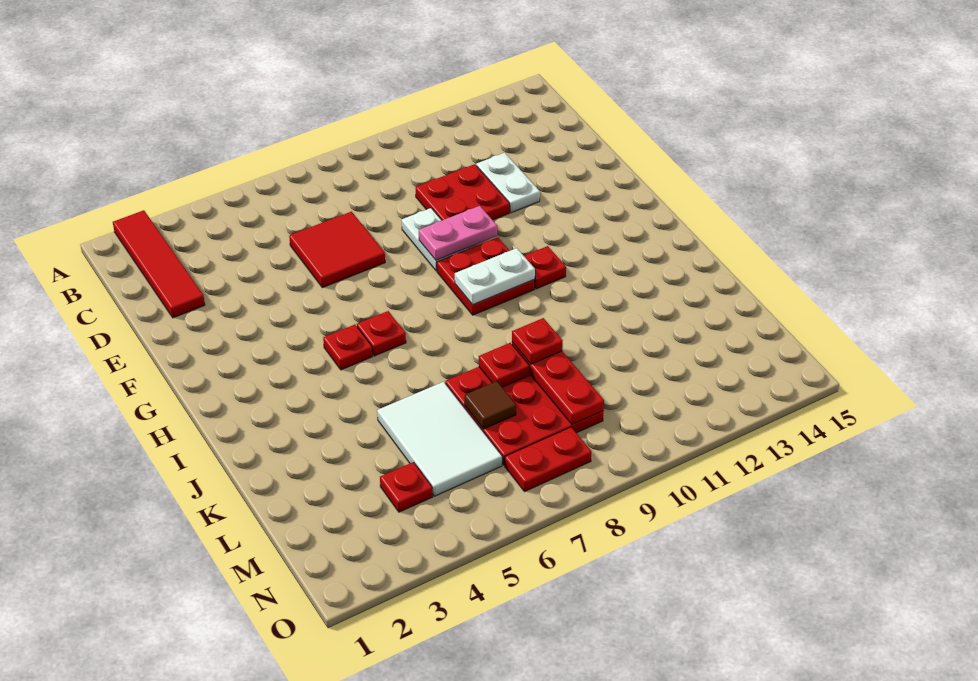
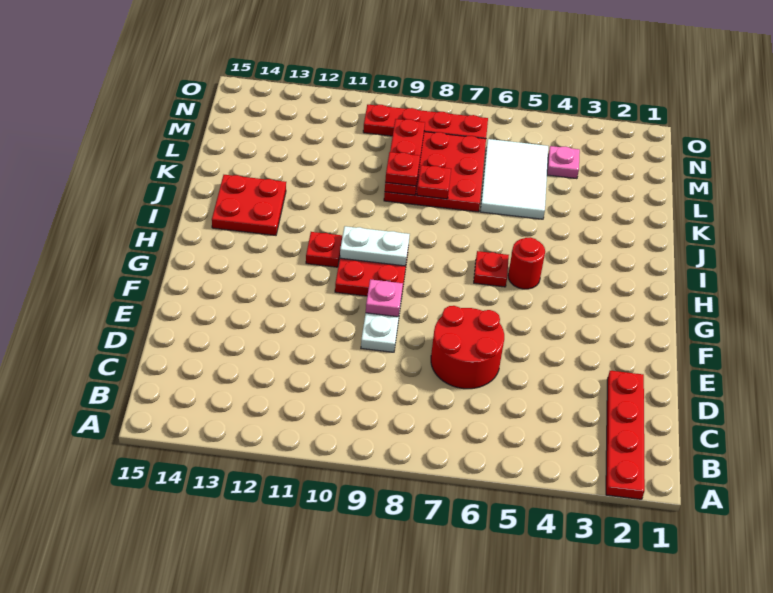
red 1x4 tile [113,210,205,318] -> red 1x4 plate [606,371,645,499]
red 2x2 tile [289,212,385,288] -> red 2x2 round brick [431,306,504,389]
red 2x2 plate [415,164,510,220] -> red 2x2 plate moved to [212,175,286,235]
white 1x2 plate [476,153,540,213] -> none
pink 1x2 plate [419,206,497,260] -> pink 1x1 plate [366,279,403,317]
red 1x1 plate [323,325,373,370] -> red 1x1 round brick [508,237,545,289]
brown 1x1 tile [465,381,516,429] -> none
red 1x1 plate [380,462,433,512] -> pink 1x1 plate [547,146,580,179]
red 1x2 plate [505,427,591,492] -> red 1x4 plate [363,105,488,139]

